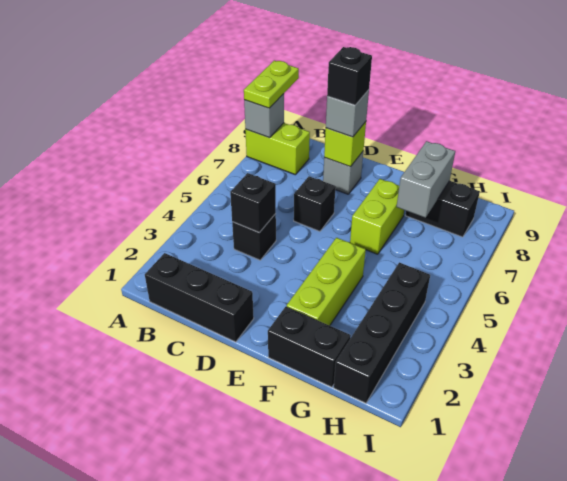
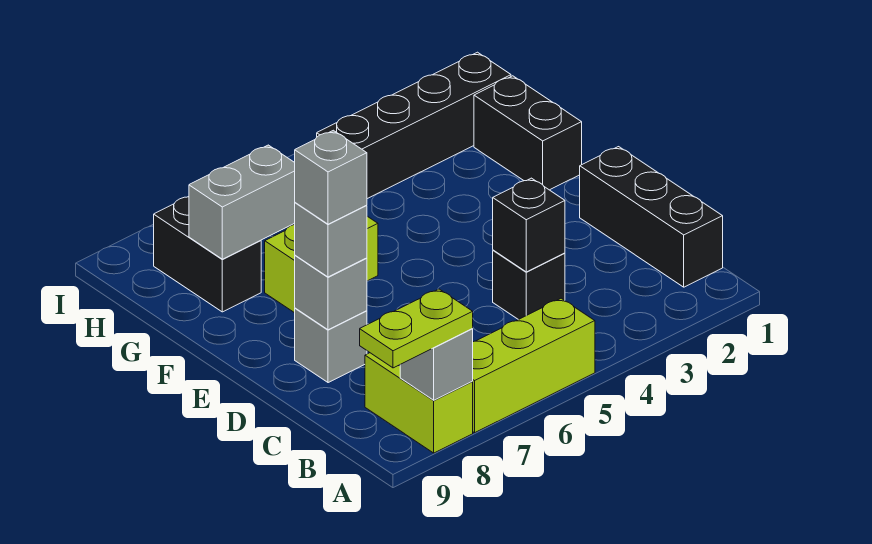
black 1x1 brick [294,176,336,231] -> none
lime 1x1 brick [324,122,366,167] -> grey 1x1 brick [295,255,367,330]
black 1x1 brick [327,47,372,105] -> grey 1x1 brick [295,130,367,224]
lime 1x3 brick [287,238,366,326] -> lime 1x3 brick moved to [472,298,595,433]

